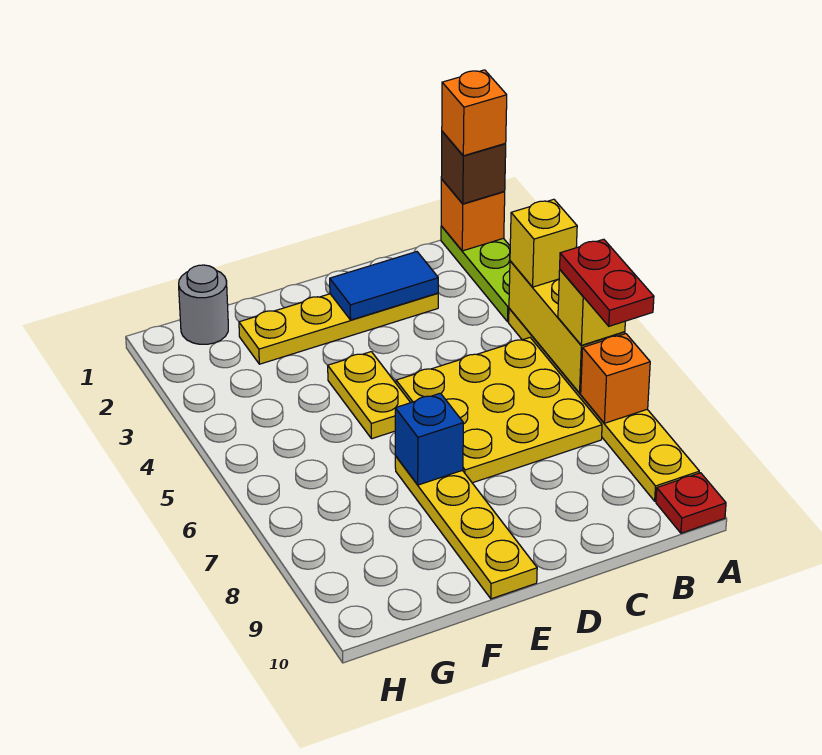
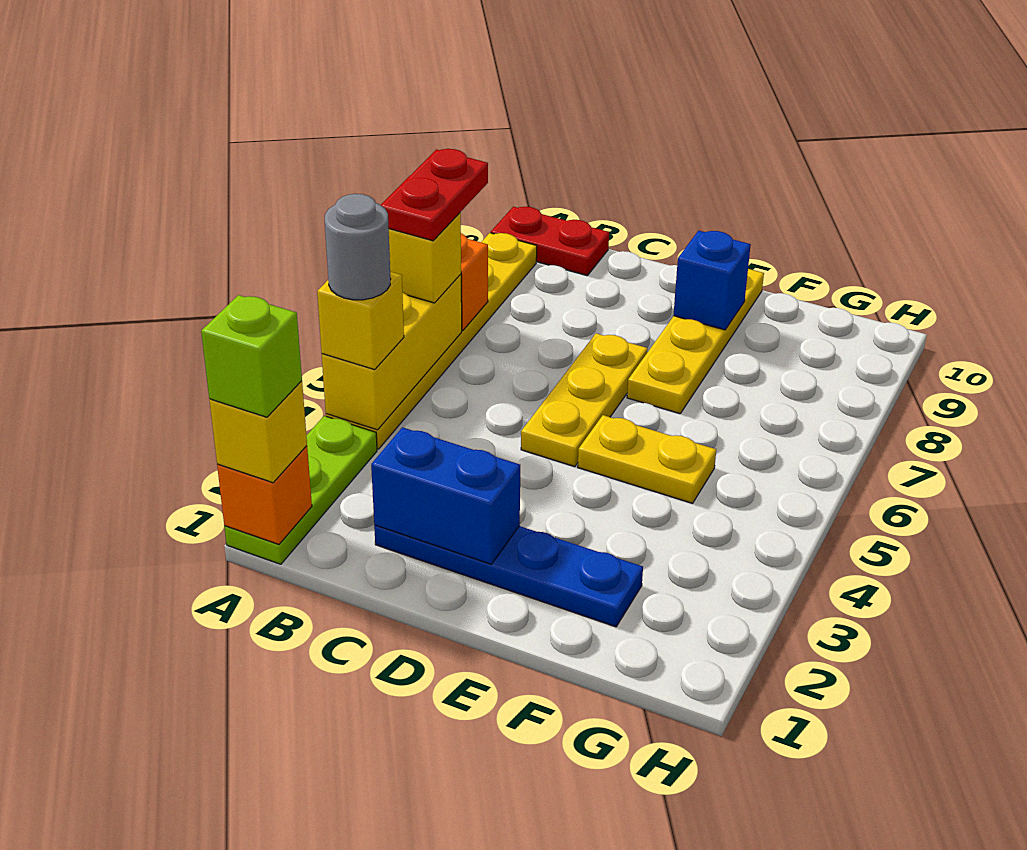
brown 1x1 brick [441,131,506,204] -> yellow 1x1 brick [209,381,307,483]
orange 1x1 brick [442,70,507,156] -> lime 1x1 brick [201,295,302,417]
red 1x1 plate [656,473,726,533] -> red 1x2 plate [491,207,609,276]
yellow 3x3 plate [396,338,602,483] -> yellow 1x3 plate [521,333,648,467]
yellow 1x4 plate [239,293,438,364] -> blue 1x4 plate [374,525,643,627]
blue 1x2 tile [330,252,438,320] -> blue 1x2 brick [371,427,520,564]
yellow 1x2 plate [328,352,411,439] -> yellow 1x2 plate turned to [578,415,716,503]
blue 1x1 brick [395,393,463,485] -> blue 1x1 brick moved to [673,231,751,330]
grey 1x1 round brick [179,265,228,344] -> grey 1x1 round brick moved to [325,194,391,300]

